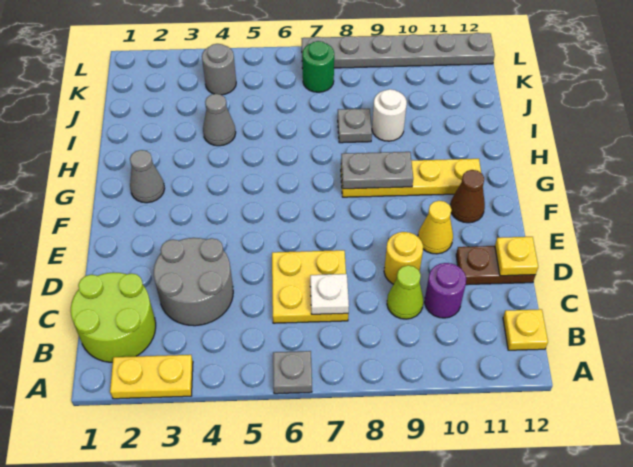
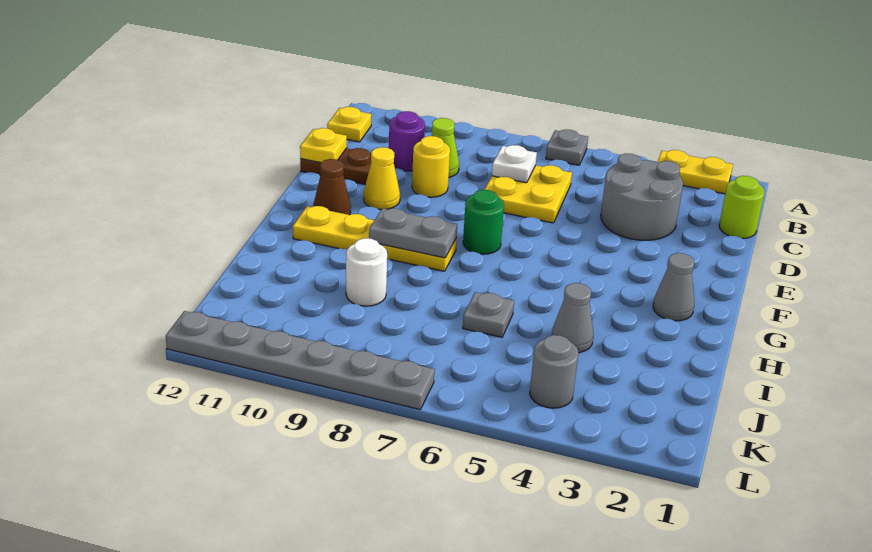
lime 2x2 round brick [71,272,156,362] -> lime 1x1 round brick [719,176,765,238]
grey 1x1 plate [338,109,372,143] -> grey 1x1 plate moved to [463,292,514,337]
green 1x1 round brick [302,41,334,92] -> green 1x1 round brick moved to [463,190,504,254]

